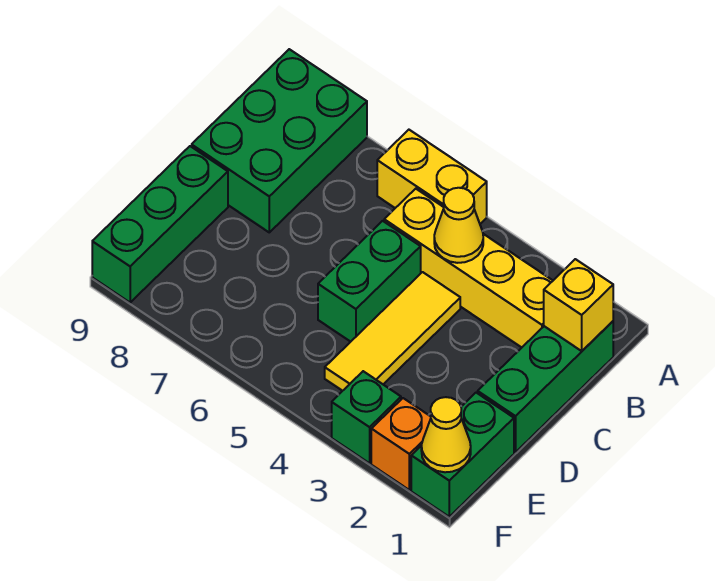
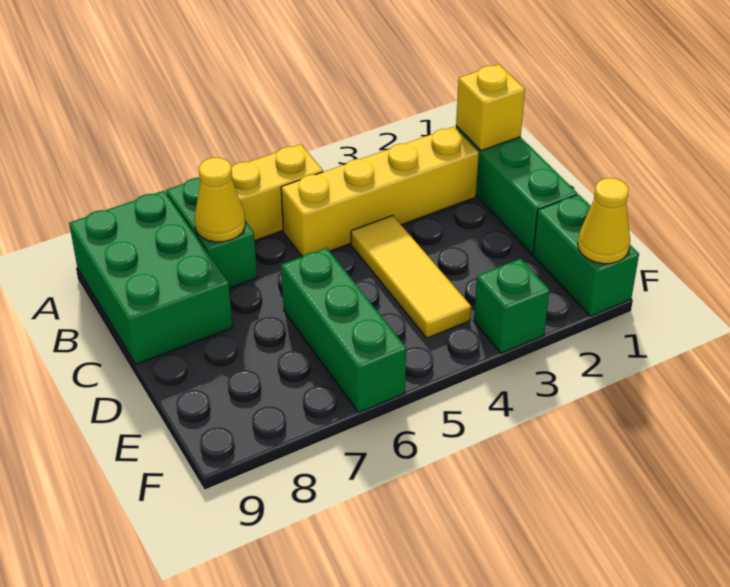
yellow 1x1 cone [434,188,483,263] -> yellow 1x1 cone moved to [194,158,245,242]
green 1x2 brick [318,221,421,342] -> green 1x2 brick moved to [166,178,257,288]
green 1x3 brick [92,146,228,302] -> green 1x3 brick moved to [281,248,406,413]
orange 1x1 brick [371,398,431,490] -> none

